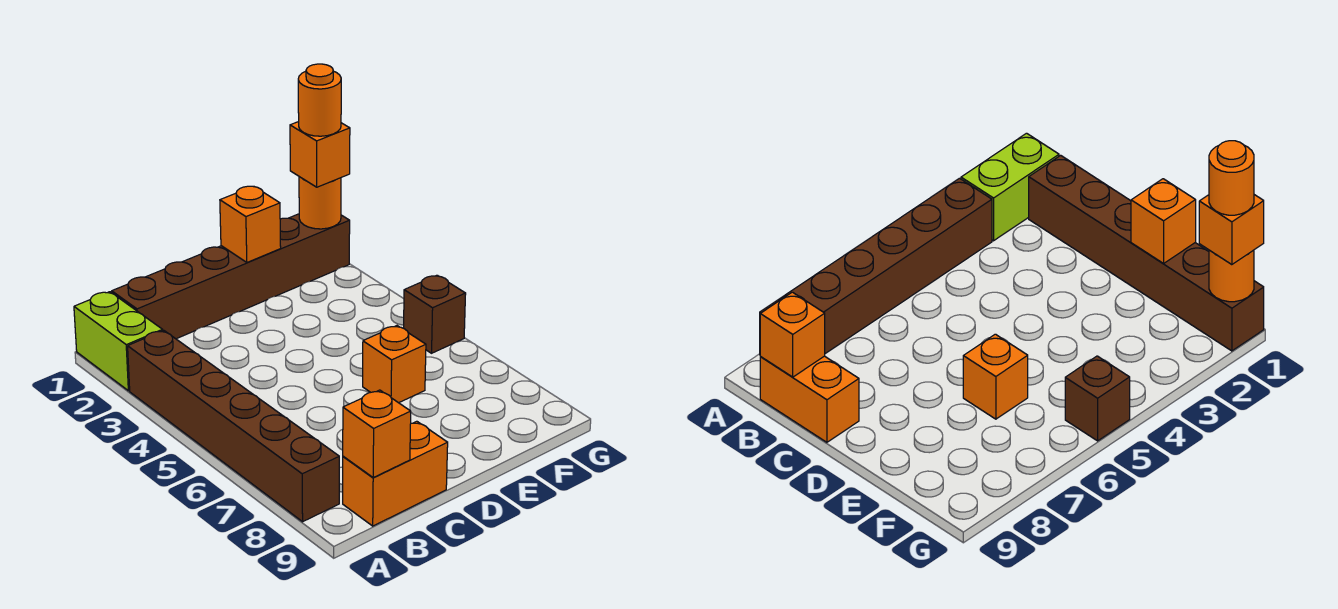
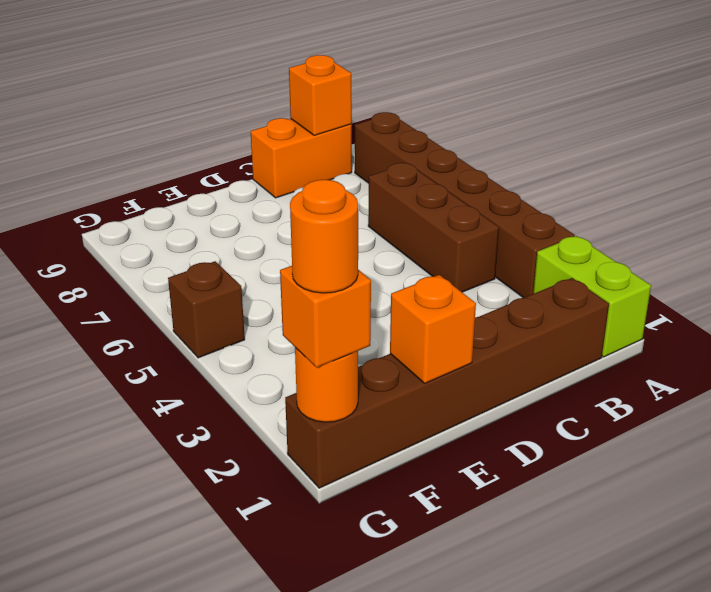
none -> brown 1x3 brick [368,163,499,292]
orange 1x1 brick [363,326,426,403] -> none

